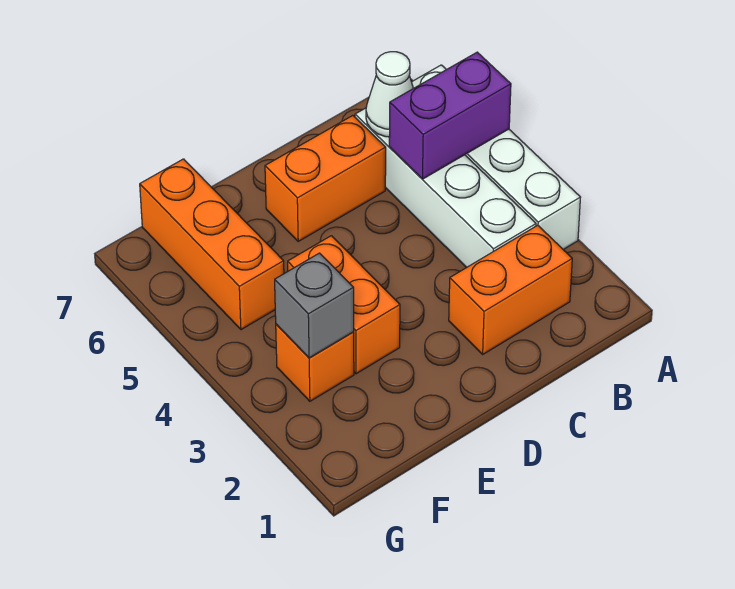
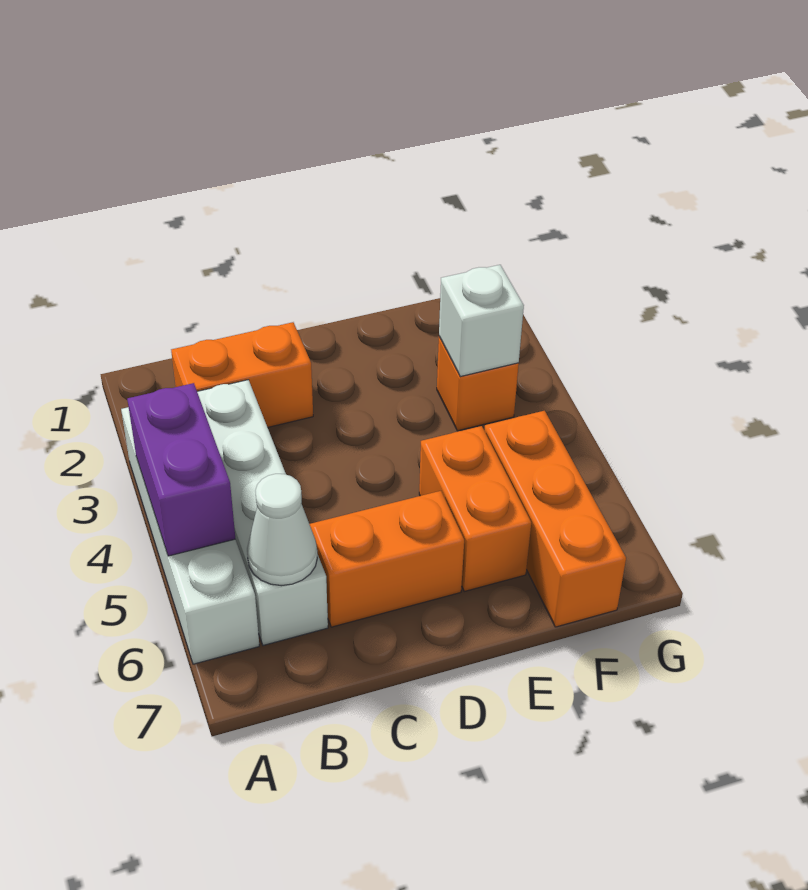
purple 1x2 brick [389,52,511,179] -> purple 1x2 brick turned to [127,383,235,556]
orange 1x2 brick [288,236,400,374] -> orange 1x2 brick moved to [419,426,531,591]
grey 1x1 brick [275,253,354,358] -> white 1x1 brick [439,265,524,377]

